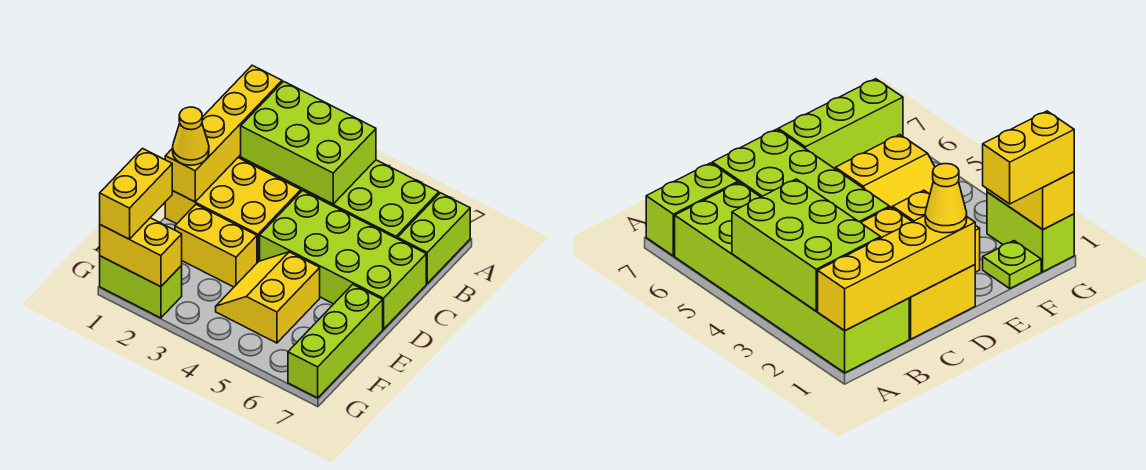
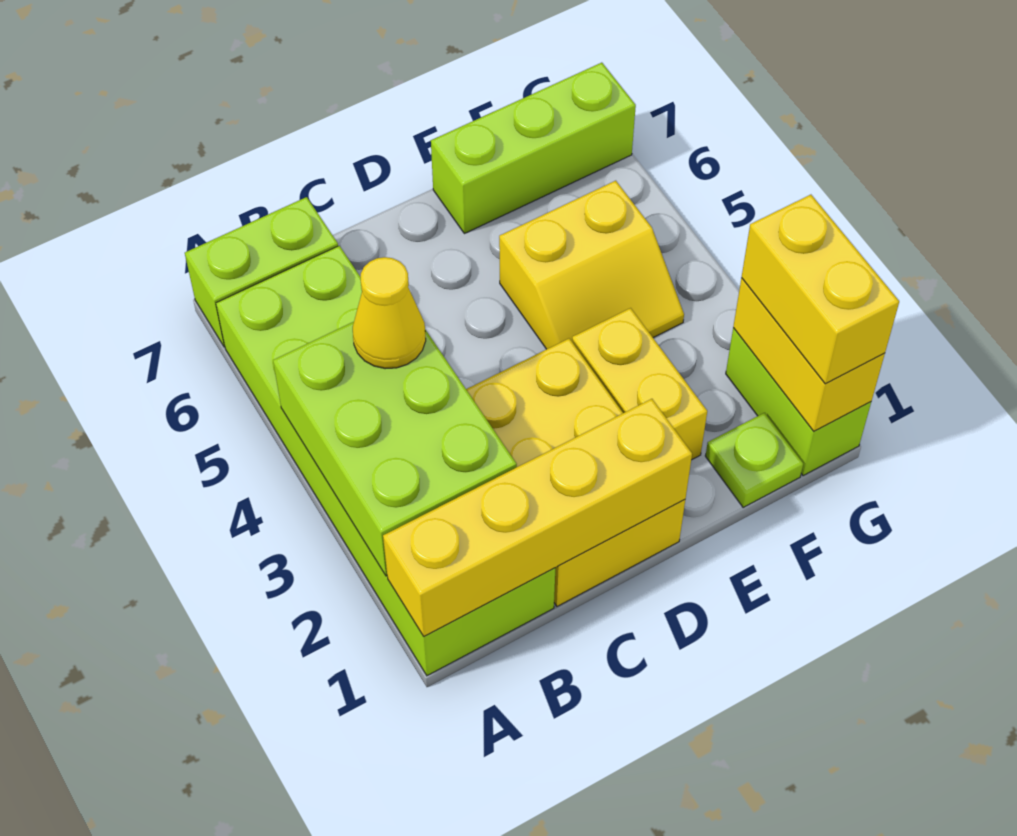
lime 2x4 brick [260,191,426,329] -> none
yellow 1x1 cone [173,107,209,165] -> yellow 1x1 cone moved to [353,257,426,369]
yellow 1x2 brick [100,148,172,239] -> yellow 1x2 brick turned to [742,195,899,384]

